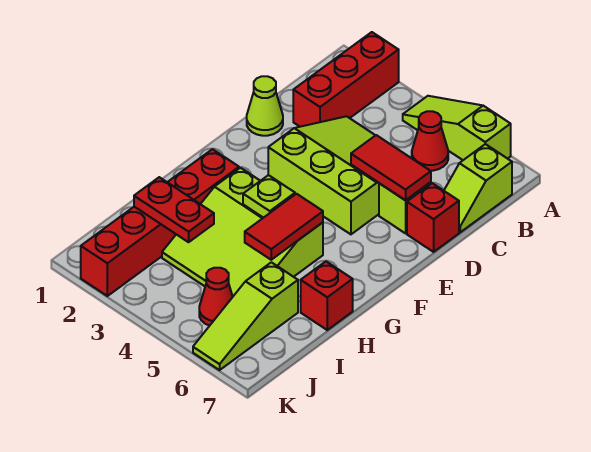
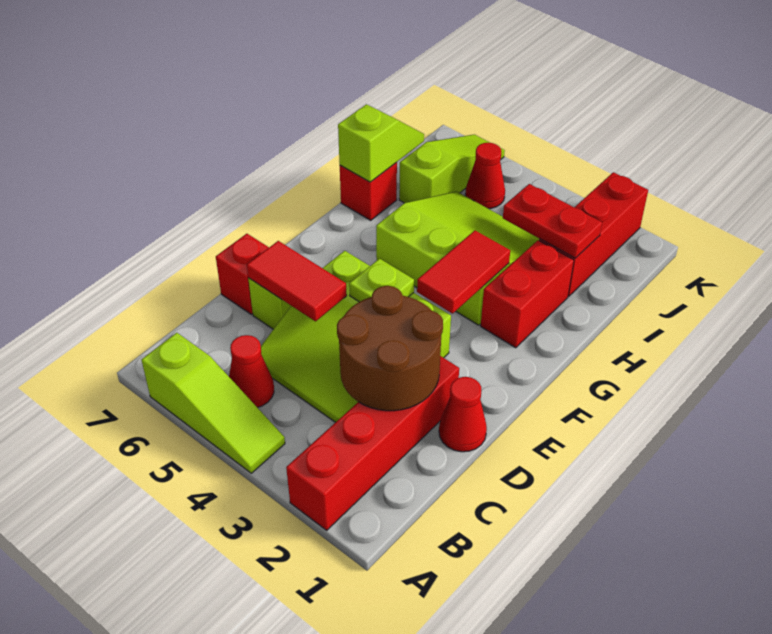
red 1x3 brick [293,32,399,127] -> red 1x4 brick [286,356,459,530]
lime 1x2 slope [444,144,512,232] -> lime 1x2 slope moved to [338,104,424,182]
none -> brown 2x2 round brick [337,286,443,411]
lime 1x1 cone [247,76,283,136] -> red 1x1 cone [439,377,487,452]
lime 1x1 plate [243,175,295,218] -> lime 1x1 plate moved to [349,259,414,302]
red 1x2 tile [245,194,323,260] -> red 1x2 tile moved to [417,230,510,314]

